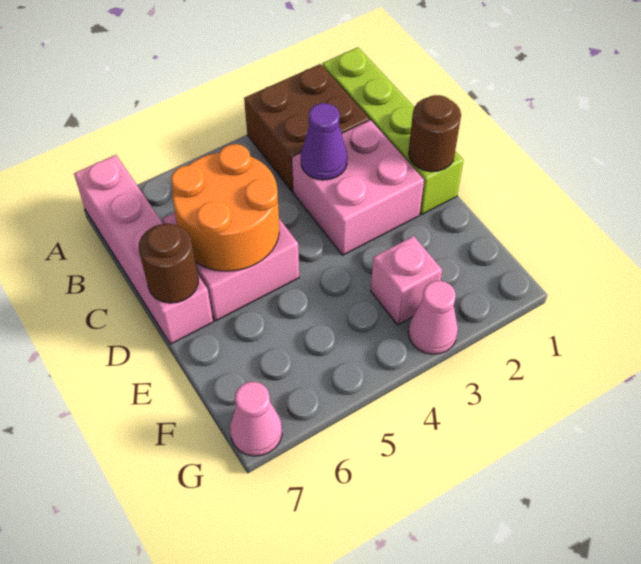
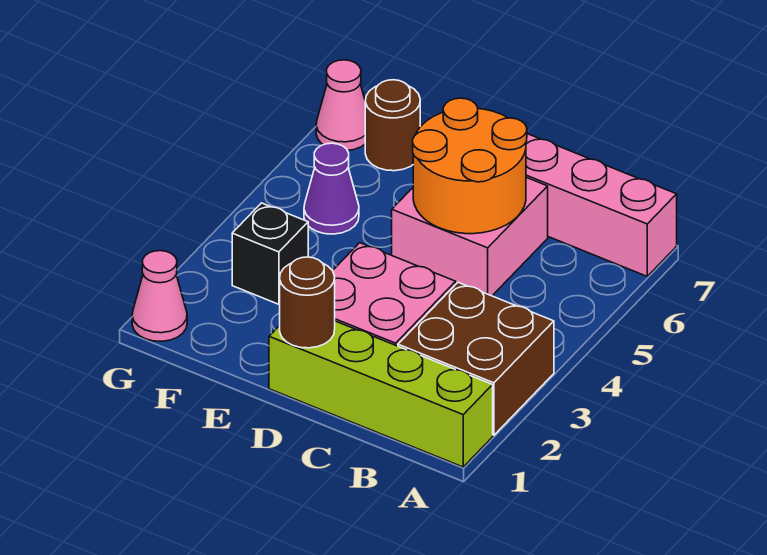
purple 1x1 cone [301,103,347,180] -> purple 1x1 cone moved to [304,143,359,234]
brown 1x1 round brick [139,224,198,303] -> brown 1x1 round brick moved to [365,80,420,171]
pink 1x1 brick [371,236,442,325] -> black 1x1 brick [232,203,308,304]
pink 1x1 cone [408,281,458,354] -> pink 1x1 cone moved to [132,251,187,341]

